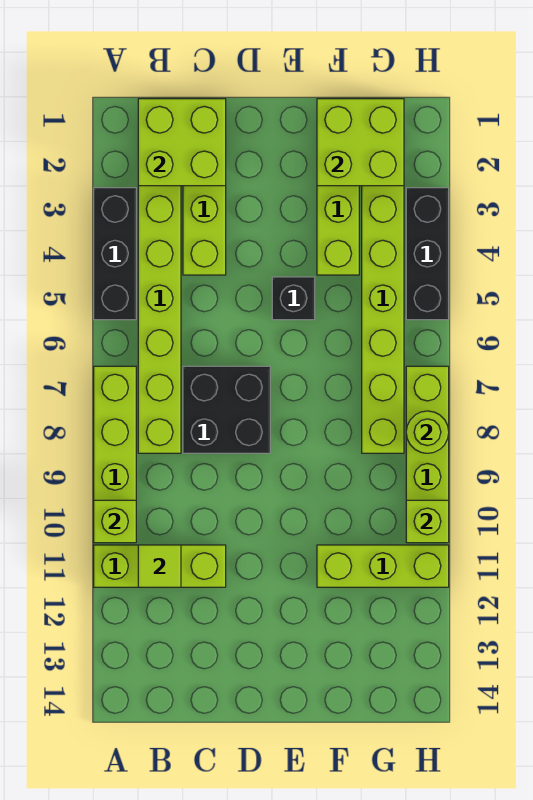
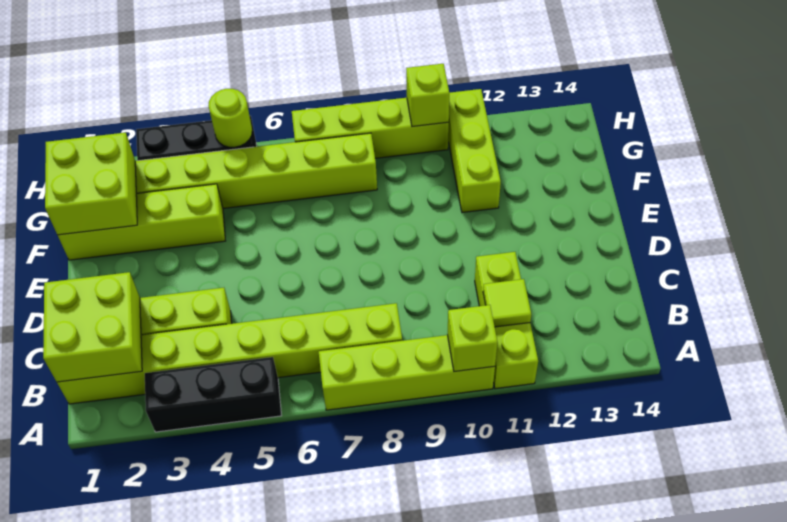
black 2x2 brick [183,366,270,453] -> none
black 1x1 brick [272,277,315,320] -> none
lime 1x1 round brick [406,411,449,453] -> lime 1x1 round brick moved to [208,89,252,147]

